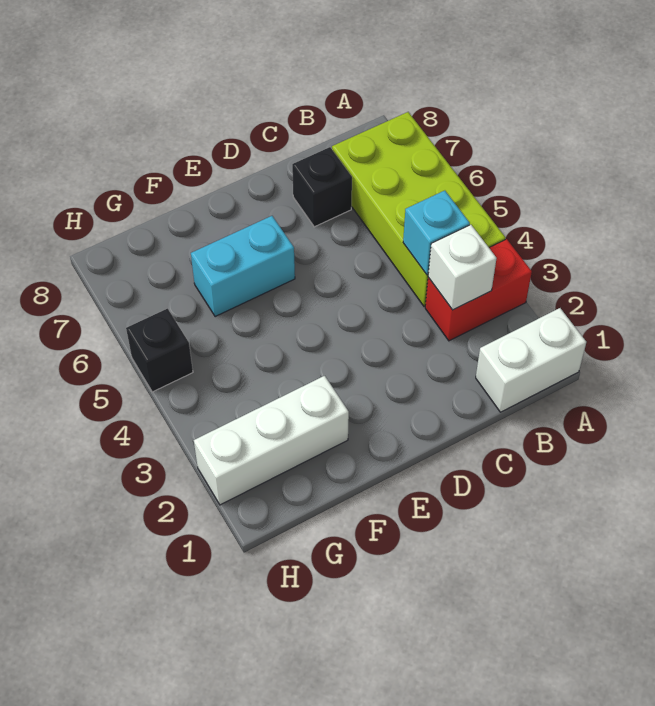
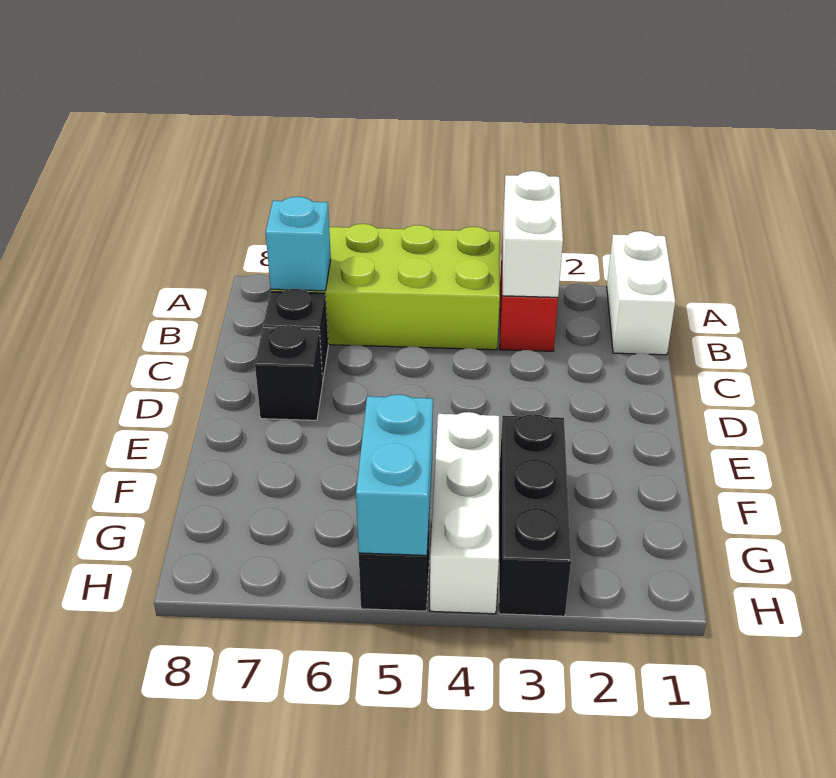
white 1x1 brick [428,225,497,310] -> white 1x2 brick [503,171,563,297]
cyan 1x1 brick [403,191,470,275] -> cyan 1x1 brick moved to [266,197,331,291]
none -> black 1x1 brick [255,325,323,420]
cyan 1x2 brick [191,216,295,317] -> cyan 1x2 brick moved to [356,394,433,555]
white 1x3 brick [194,376,349,505] -> white 1x3 brick moved to [430,412,499,614]
none -> black 1x3 brick [499,414,571,616]

